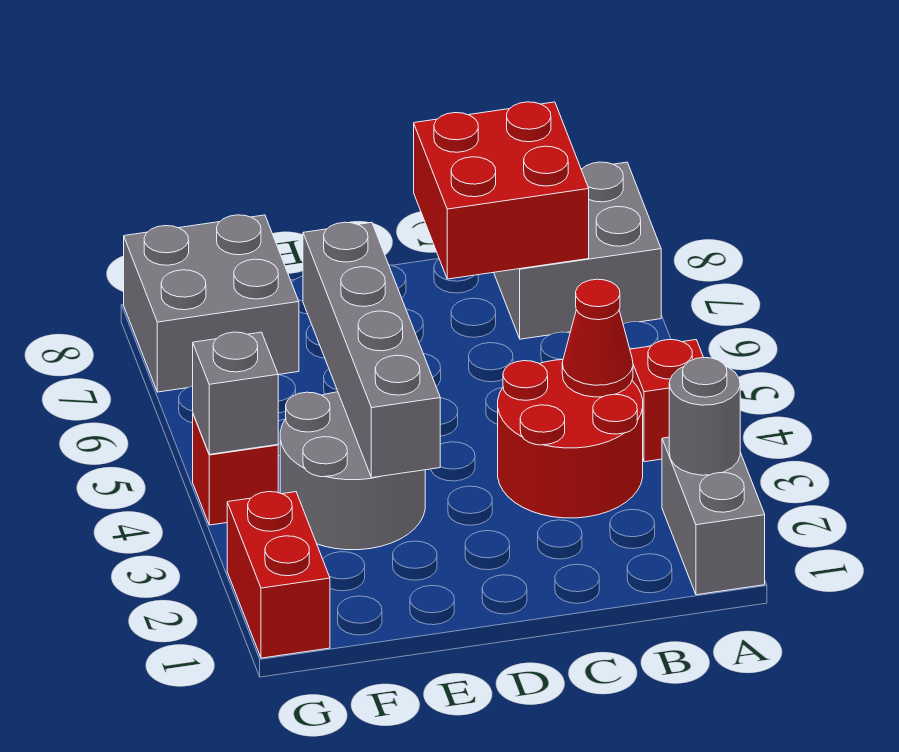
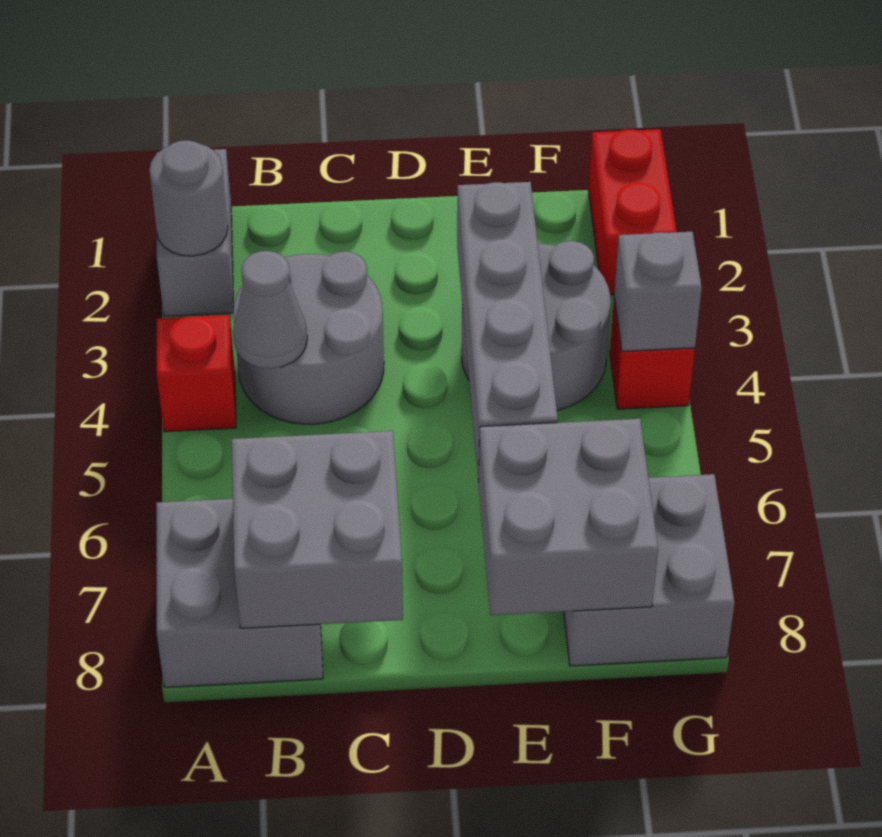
red 2x2 round brick [498,359,643,518] -> grey 2x2 round brick [233,252,384,424]
red 1x1 cone [562,279,633,397] -> grey 1x1 cone [233,251,307,368]
red 2x2 brick [414,102,589,279] -> grey 2x2 brick [232,431,403,628]
none -> grey 2x2 brick [479,419,658,615]

